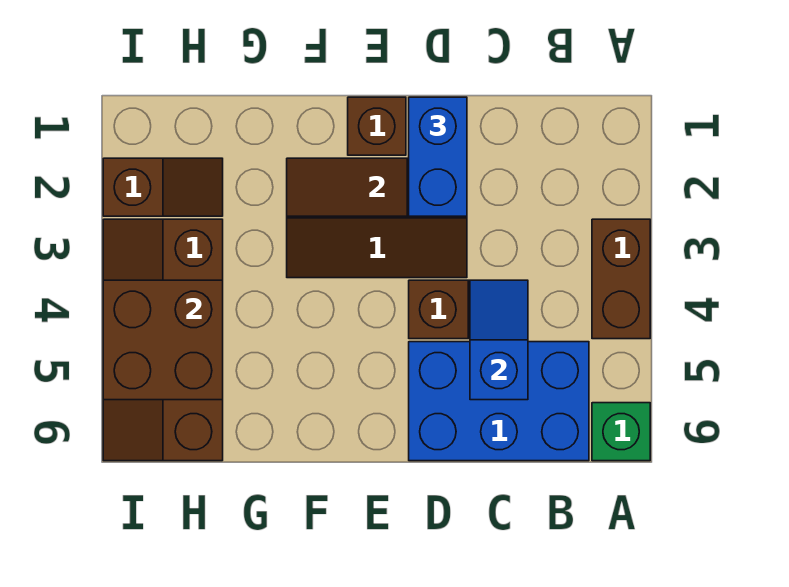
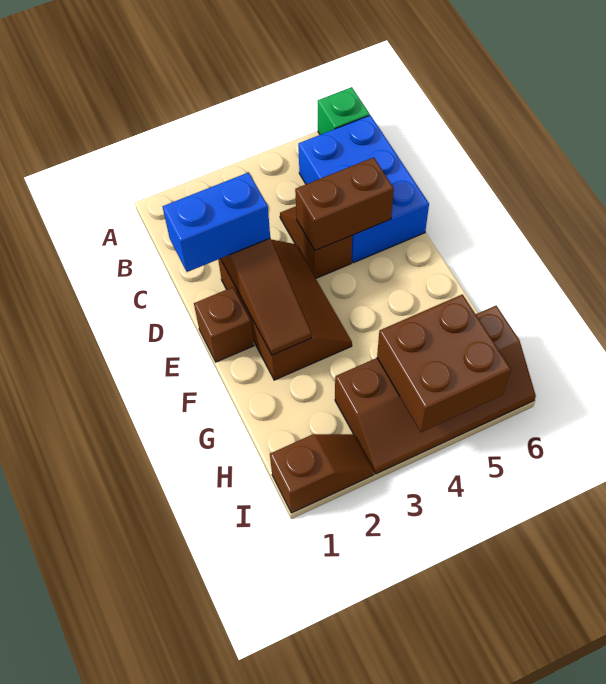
brown 1x2 brick [592,219,650,339] -> brown 1x2 brick moved to [295,157,394,251]
blue 1x2 slope [470,280,528,400] -> none
brown 1x2 slope [103,158,223,216] -> brown 1x2 slope turned to [270,434,374,513]

